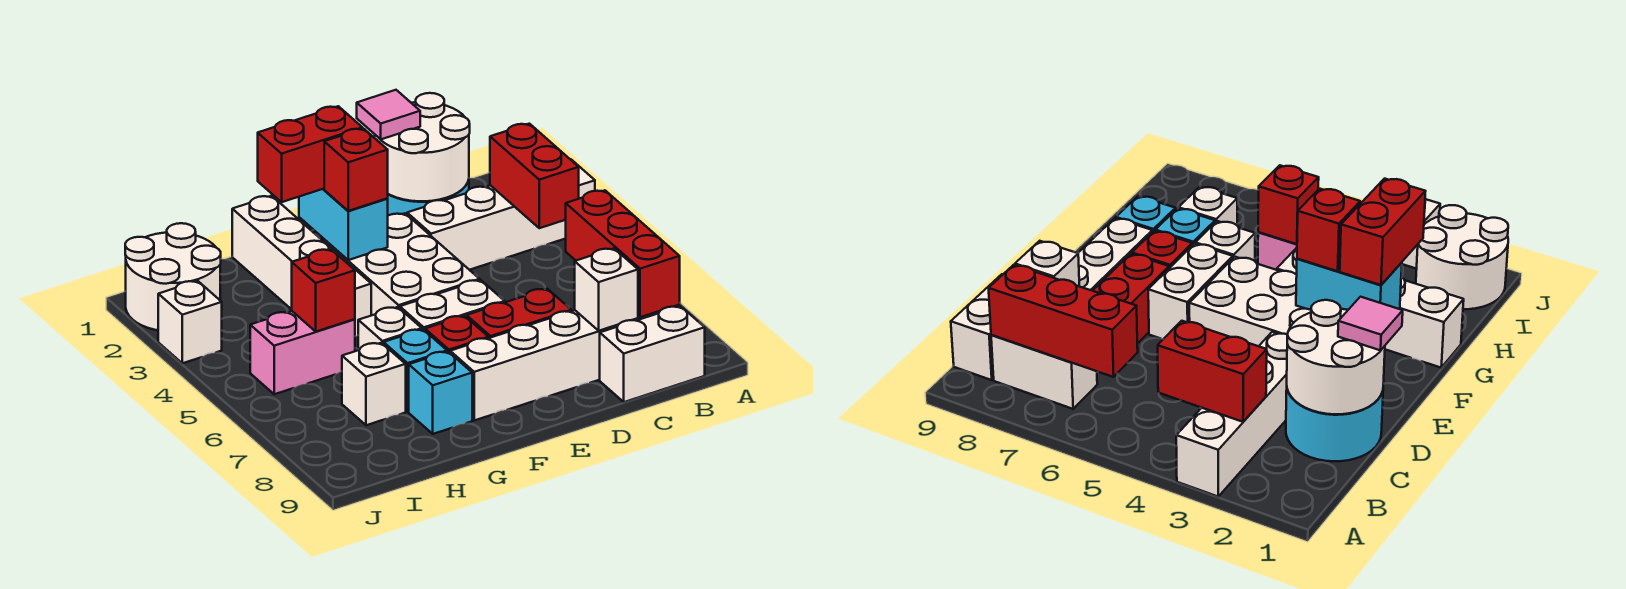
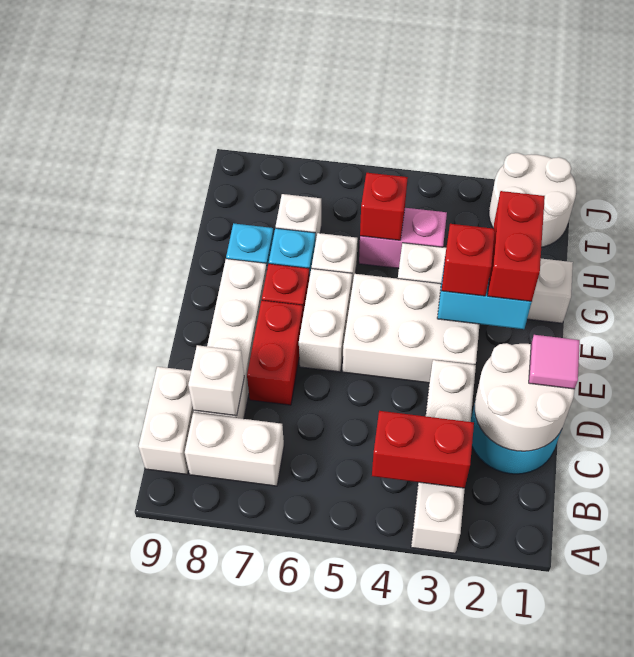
red 1x3 brick [566,190,680,317] -> none
pink 1x2 brick [250,311,355,394] -> pink 1x2 brick turned to [359,208,447,268]
white 1x1 brick [158,281,222,363] -> none

